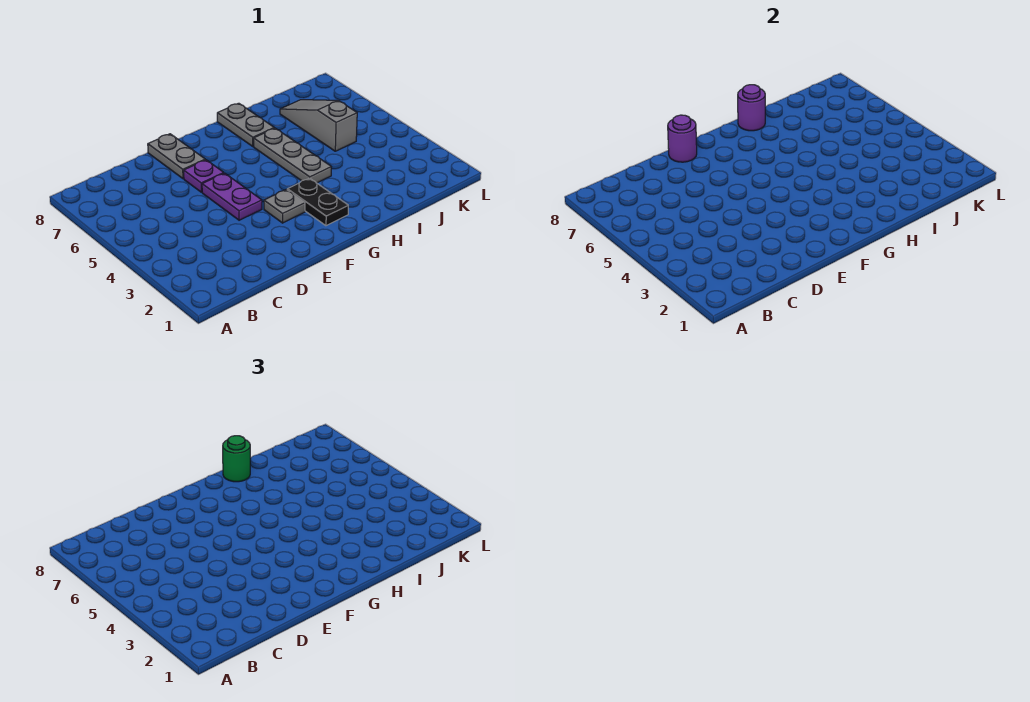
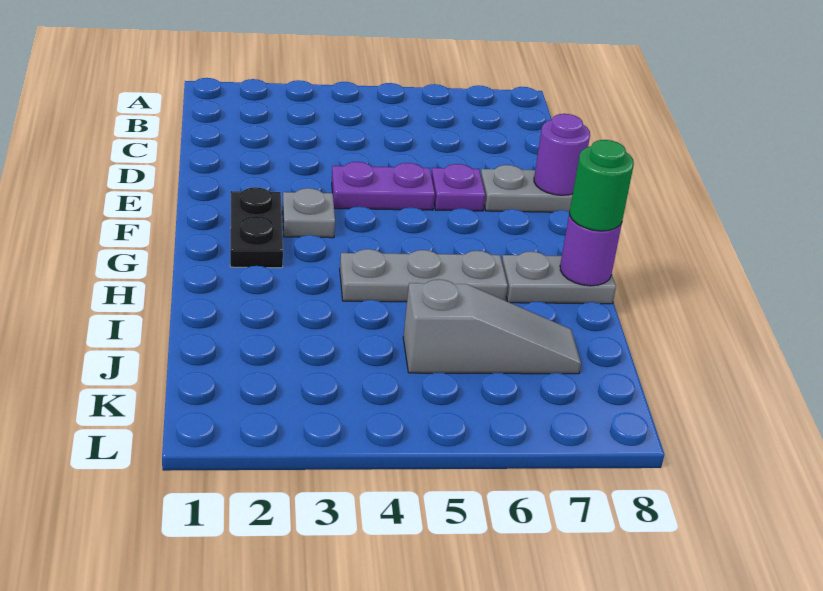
black 1x2 plate [287,178,348,226] -> black 1x2 plate turned to [230,187,283,268]

